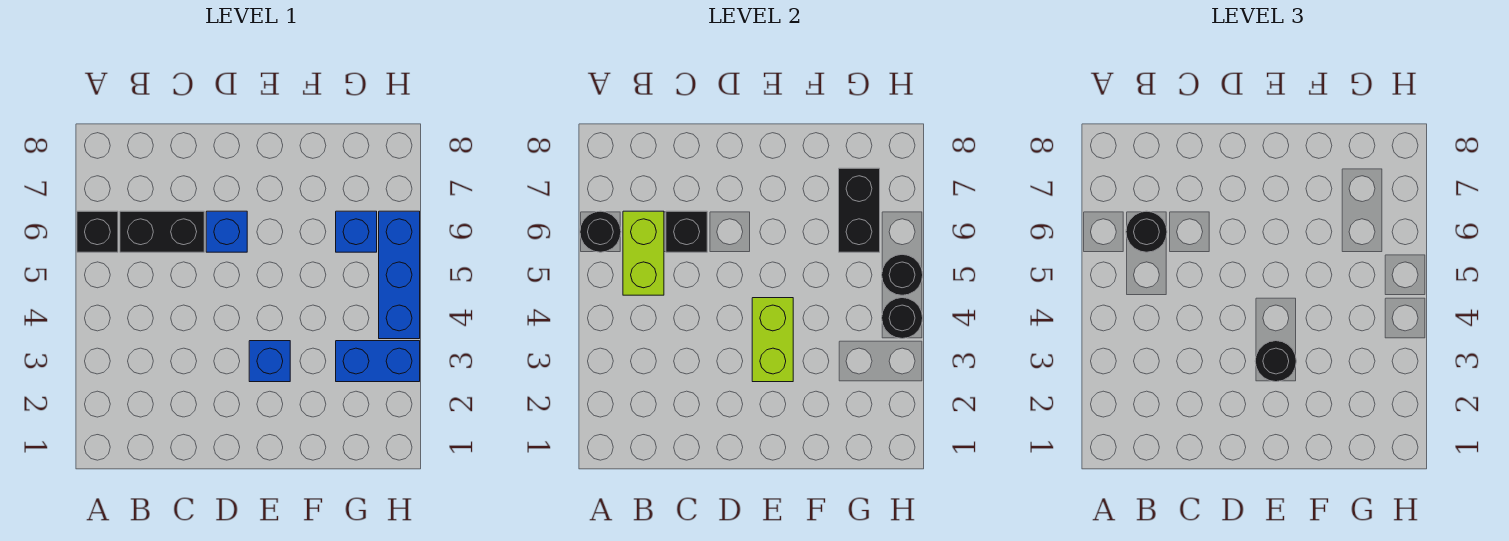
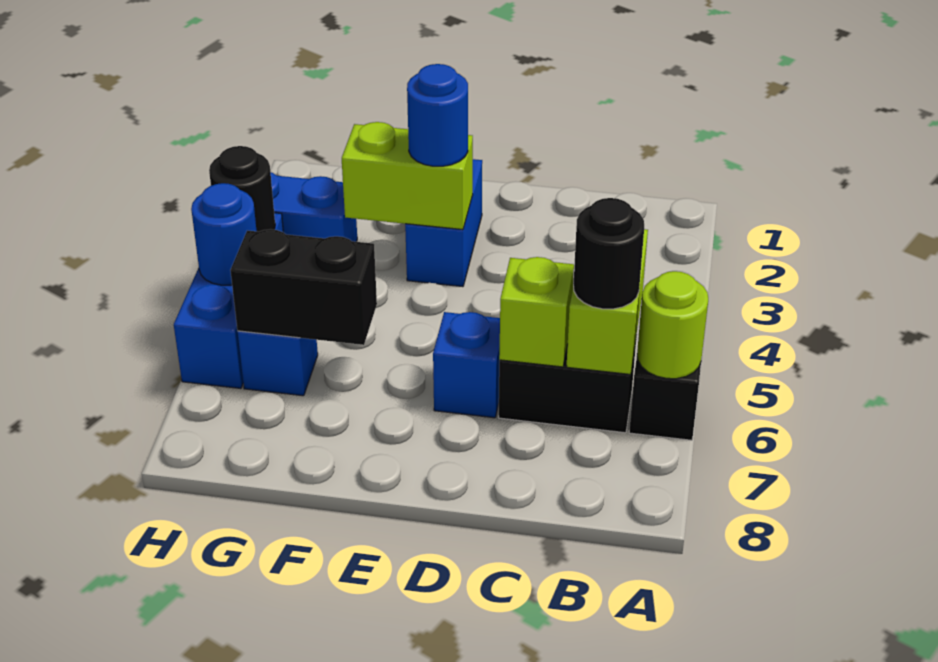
black 1x1 round brick [580,211,621,252] -> lime 1x1 round brick [637,271,708,379]
black 1x1 brick [666,211,707,252] -> lime 1x1 brick [499,257,574,367]
blue 1x1 brick [249,341,290,382] -> blue 1x2 brick [405,159,482,287]
lime 1x2 brick [752,298,793,382] -> lime 1x2 brick turned to [342,122,473,230]
black 1x1 round brick [1255,341,1296,382] -> blue 1x1 round brick [407,64,468,166]
black 1x2 brick [839,168,880,252] -> black 1x2 brick turned to [230,229,377,345]
black 1x1 round brick [882,254,923,295] -> blue 1x1 round brick [191,183,257,285]

